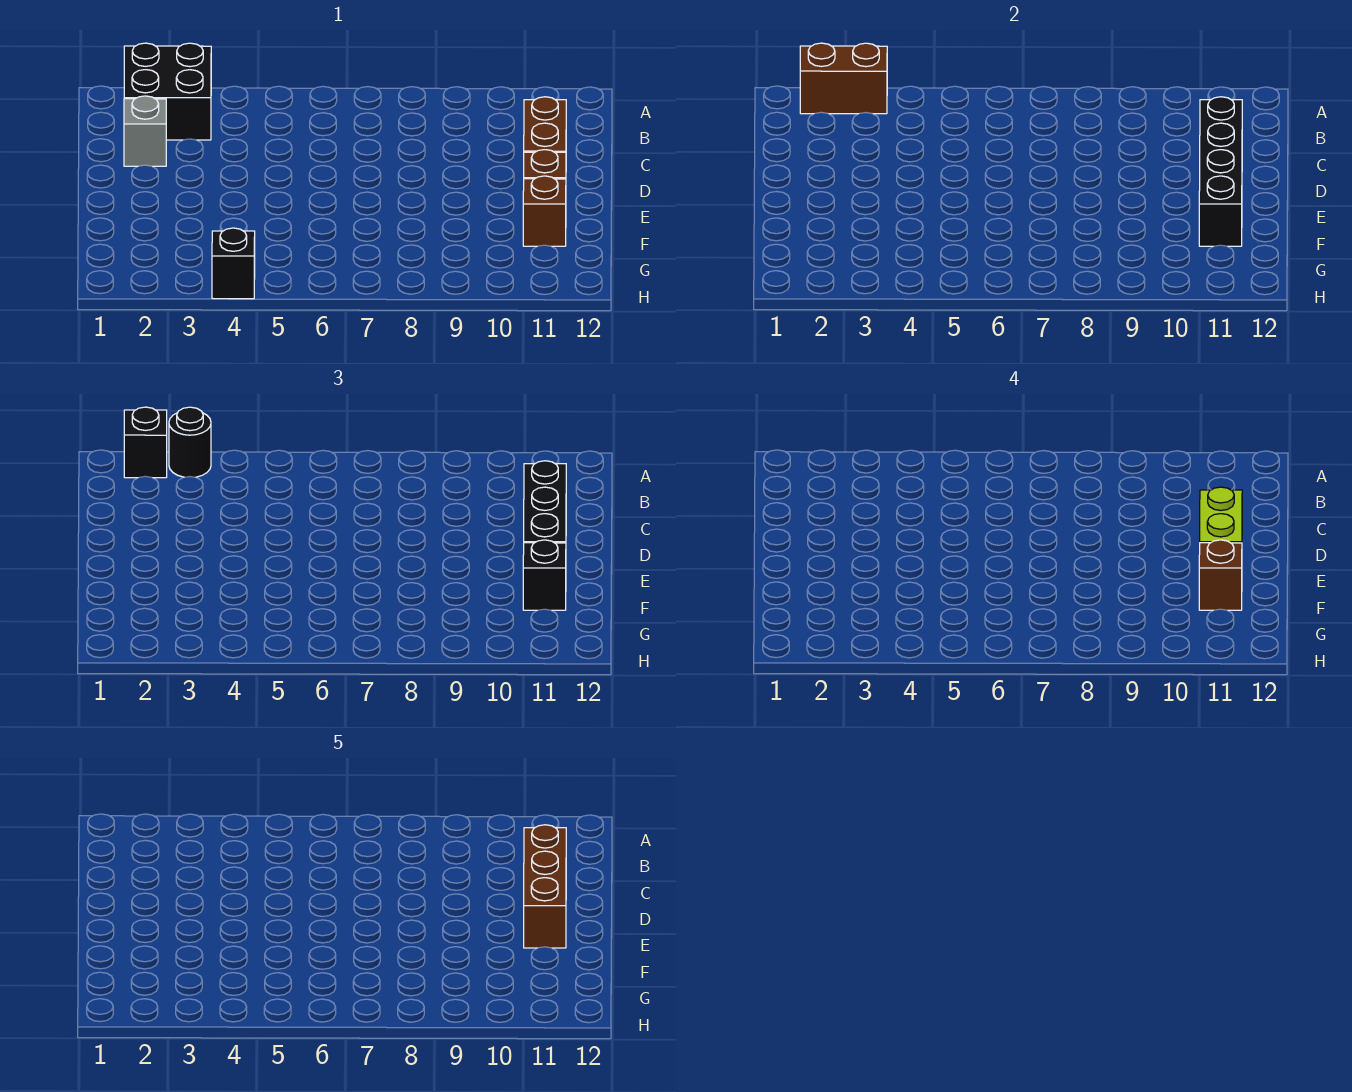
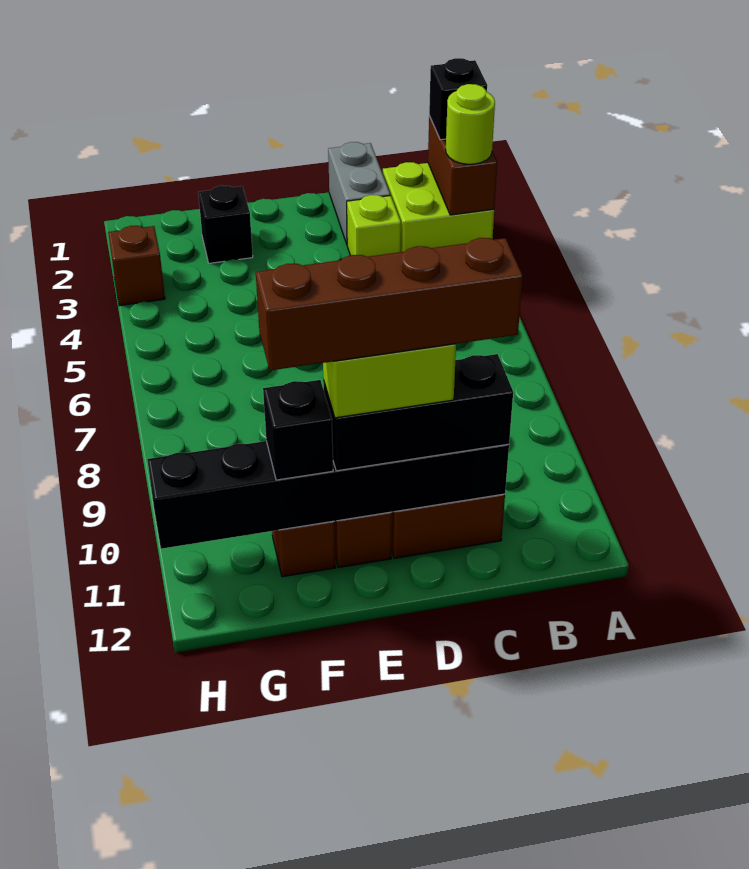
black 2x2 brick [124,43,211,140] -> lime 2x2 brick [383,162,494,252]
black 1x1 round brick [169,407,211,477] -> lime 1x1 round brick [446,84,495,164]
grey 1x1 brick [124,96,166,166] -> grey 1x2 brick [328,142,390,244]
none -> lime 1x1 brick [347,195,401,257]
black 1x4 brick [1199,97,1242,246] -> black 1x6 brick [147,441,509,549]
brown 1x3 brick [524,825,566,948] -> brown 1x4 brick [256,238,523,370]
brown 1x1 brick [1199,540,1242,610] -> brown 1x1 brick moved to [108,226,165,306]
black 1x1 brick [212,228,255,299] -> black 1x1 brick moved to [198,185,253,263]

